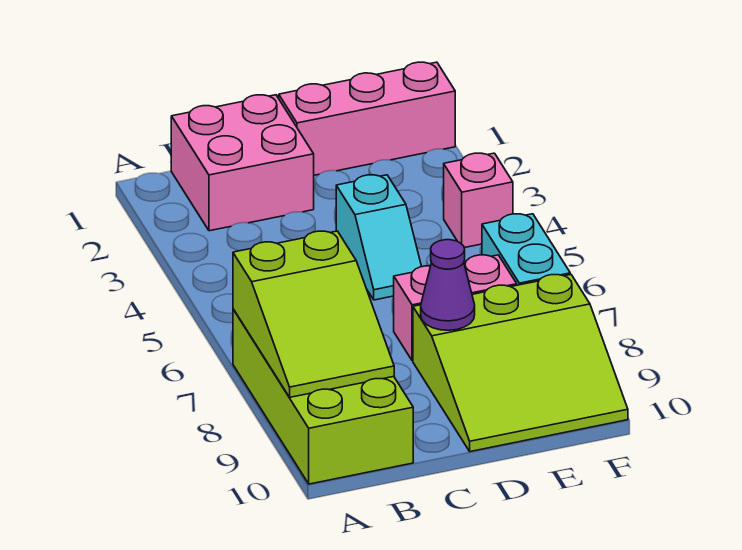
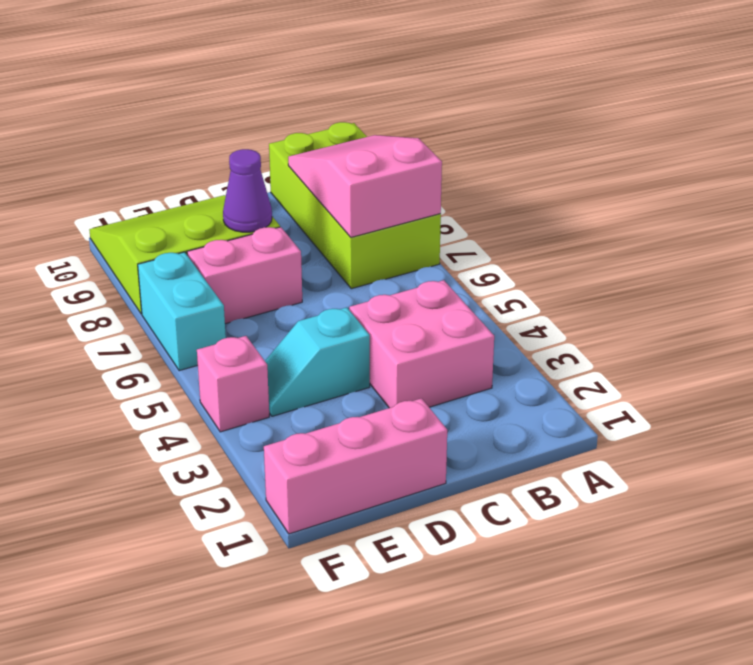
lime 2x3 slope [233,231,394,397] -> pink 2x3 slope [288,135,442,237]
pink 2x2 brick [171,95,314,231] -> pink 2x2 brick moved to [349,280,494,408]
cyan 1x2 slope [336,175,422,300] -> cyan 1x2 slope turned to [265,307,370,416]

